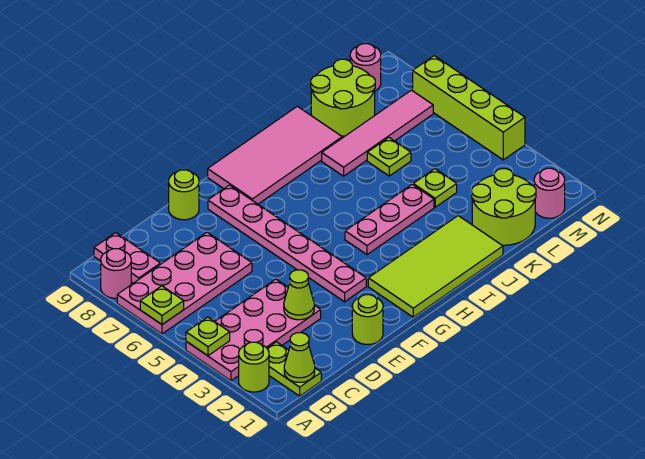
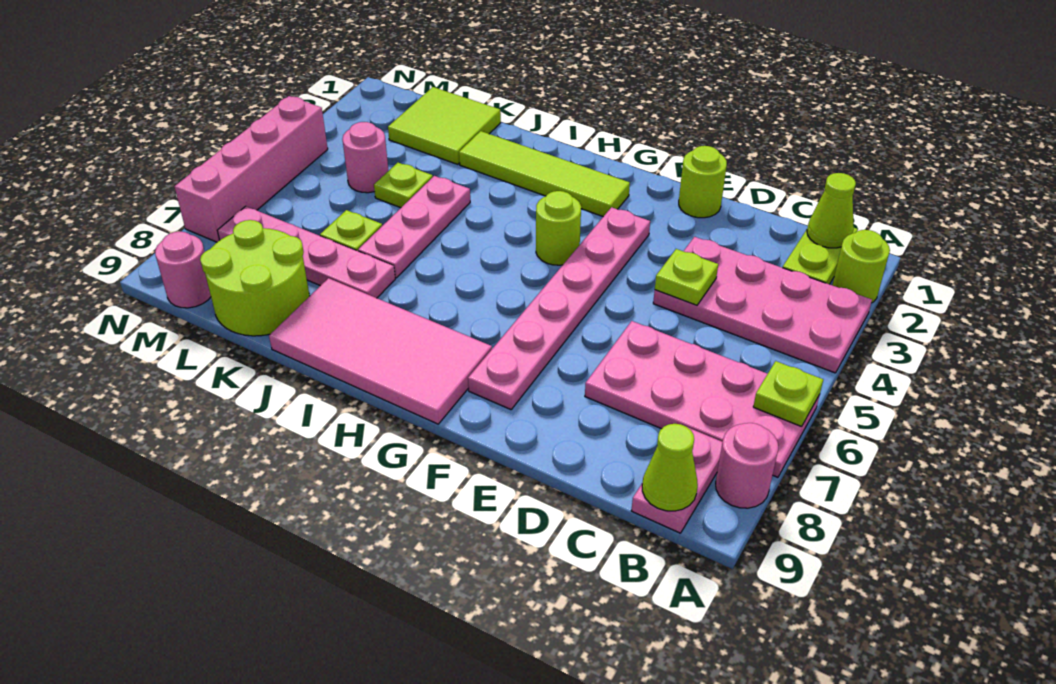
lime 1x1 plate [186,317,230,356] -> lime 1x1 plate moved to [655,249,718,305]
lime 1x1 cone [284,270,314,320] -> lime 1x1 cone moved to [642,424,698,511]
lime 1x1 round brick [169,170,199,220] -> lime 1x1 round brick moved to [536,191,581,265]
lime 2x4 tile [368,216,503,317] -> lime 1x4 tile [459,131,630,217]
pink 1x3 plate [345,184,434,254] -> pink 1x3 plate turned to [358,176,470,278]
pink 1x4 tile [322,90,433,176] -> pink 1x4 plate [217,206,395,298]
lime 2x2 round brick [471,169,536,245] -> lime 2x2 tile [388,87,501,165]
pink 1x1 round brick [534,168,565,218] -> pink 1x1 round brick moved to [342,122,388,193]
lime 1x4 brick [413,56,525,160] -> pink 1x4 brick [175,96,328,242]

